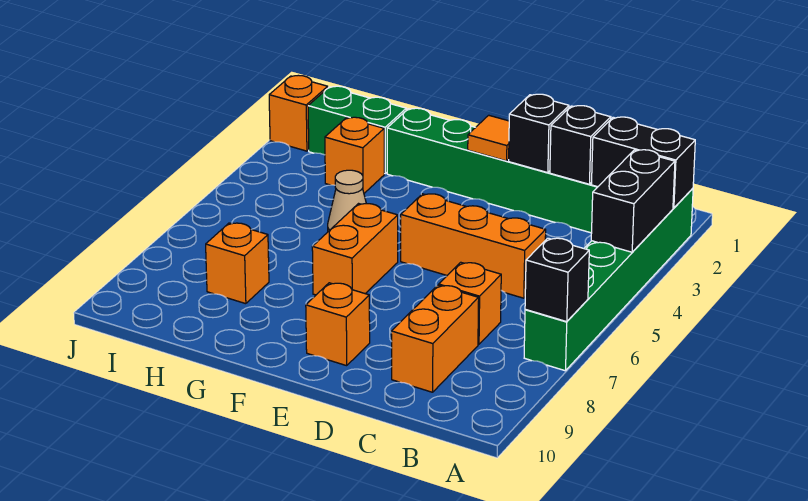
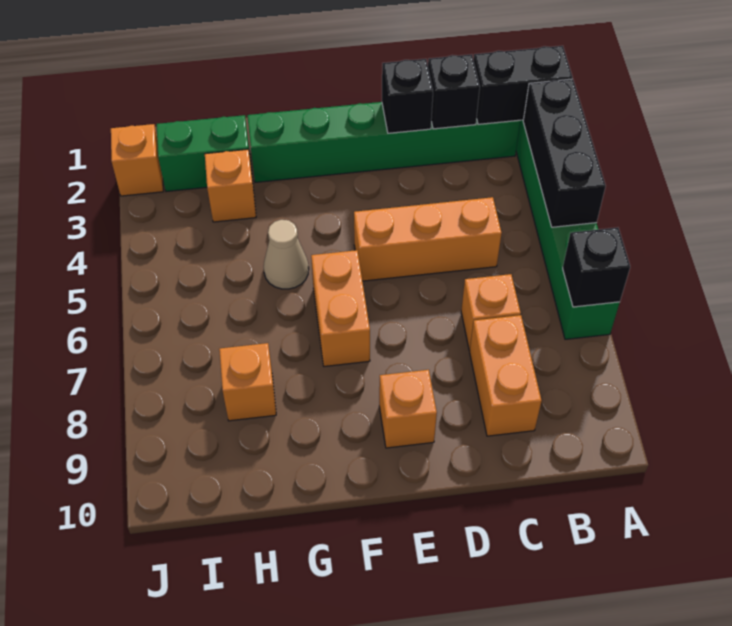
black 1x2 brick [591,150,675,252] -> black 1x3 brick [523,79,606,227]
orange 1x1 tile [468,115,509,161] -> none

